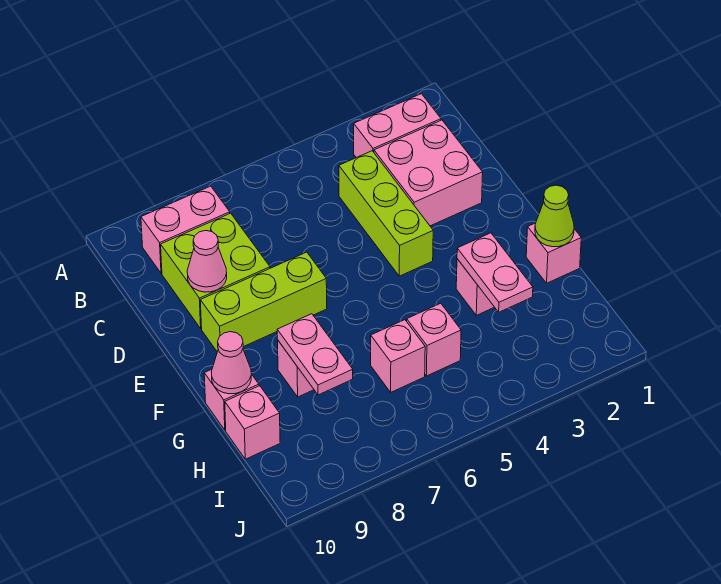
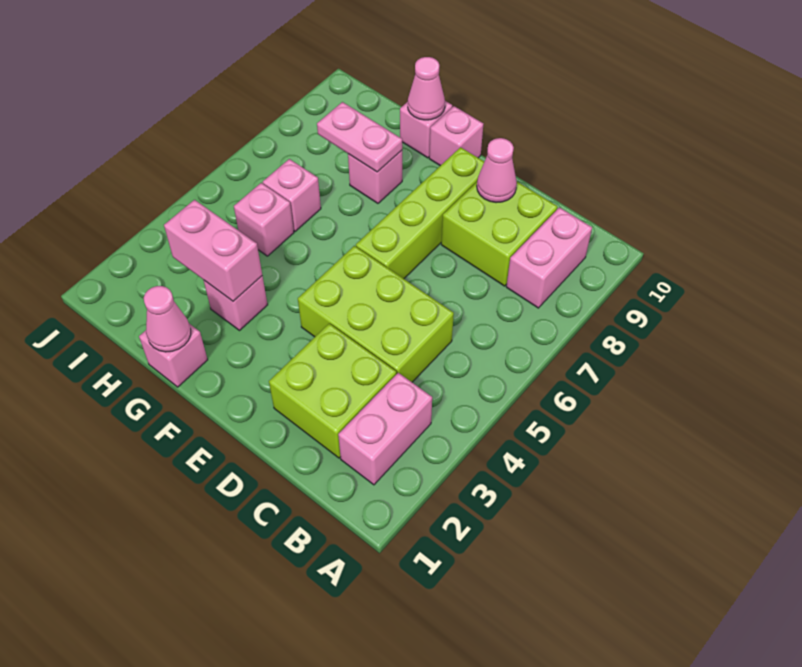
pink 2x2 brick [374,120,483,226] -> lime 2x2 brick [269,323,396,458]
lime 1x3 brick [339,151,433,276] -> lime 2x3 brick [298,246,454,382]
lime 1x3 brick [200,252,327,352] -> lime 1x4 brick [356,147,484,279]
lime 1x1 cone [535,185,574,247] -> pink 1x1 cone [144,286,191,352]
pink 1x2 plate [457,233,533,312] -> pink 1x2 brick [164,200,262,301]
pink 1x1 brick [225,386,280,459] -> pink 1x1 brick moved to [429,106,483,166]

